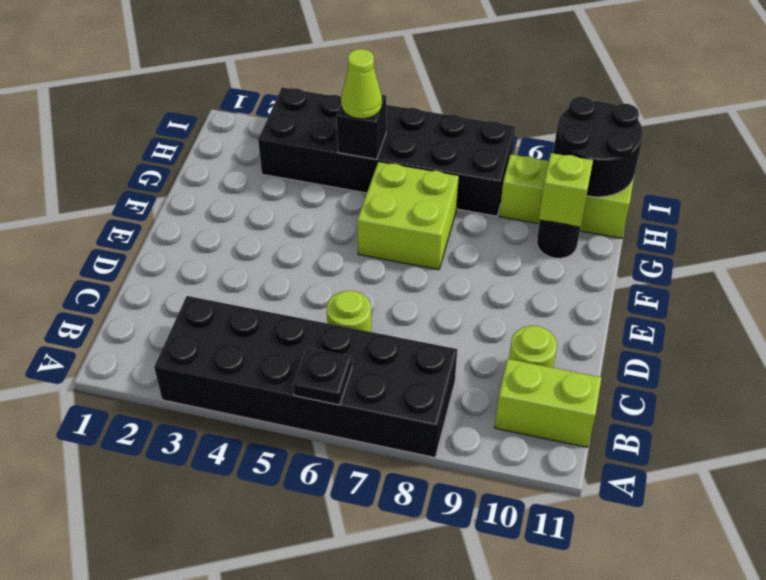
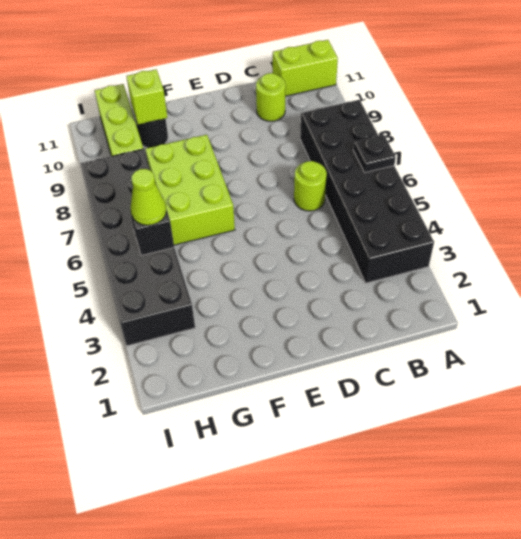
lime 1x2 brick [495,359,601,447] -> lime 1x2 brick turned to [273,40,338,96]
lime 2x2 brick [357,162,459,270] -> lime 2x3 brick [145,135,235,245]
black 2x2 round brick [553,97,643,197] -> none

